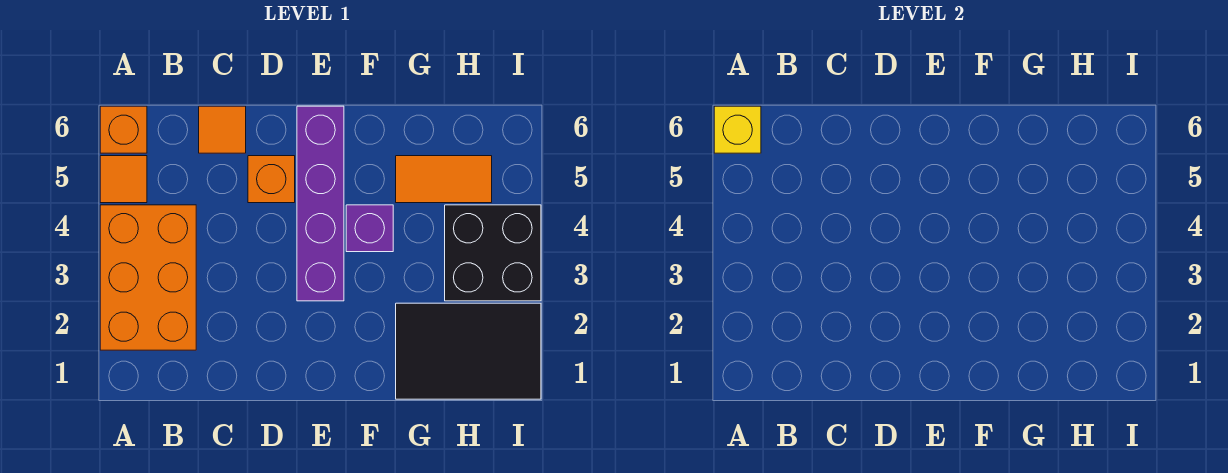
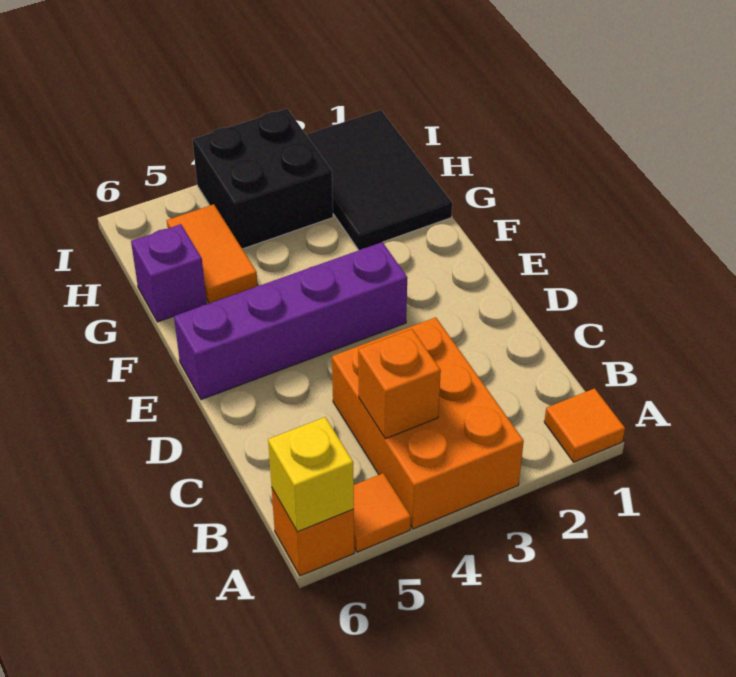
orange 2x3 brick [100,205,196,350] -> orange 2x3 brick turned to [332,317,524,529]
orange 1x1 tile [199,106,246,153] -> orange 1x1 tile moved to [544,388,625,462]
orange 1x1 brick [248,156,295,203] -> orange 1x1 brick moved to [358,329,441,439]
purple 1x1 brick [346,205,393,252] -> purple 1x1 brick moved to [131,224,207,322]

